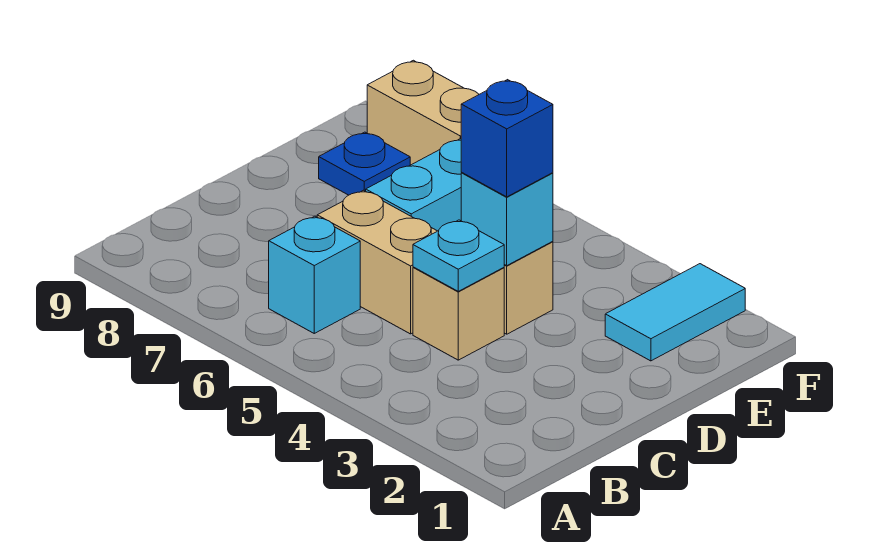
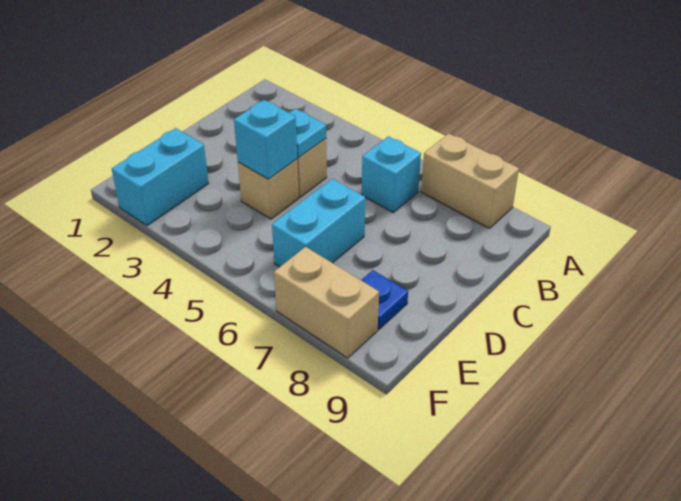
tan 1x2 brick [317,190,437,334] -> tan 1x2 brick moved to [421,133,519,229]
blue 1x1 brick [461,80,553,197] -> none
cyan 1x2 tile [605,264,745,361] -> cyan 1x2 brick [112,128,209,226]

